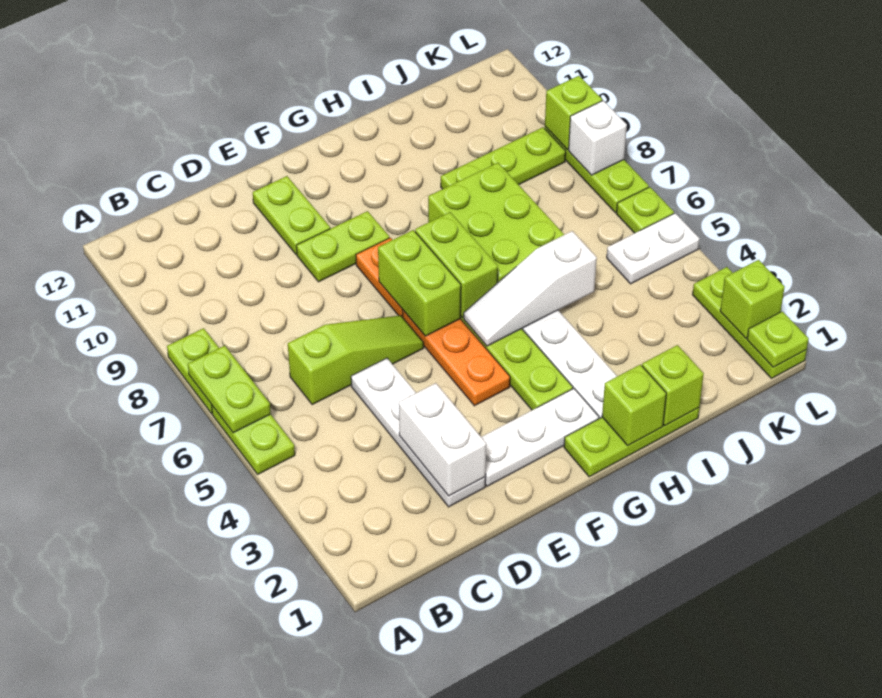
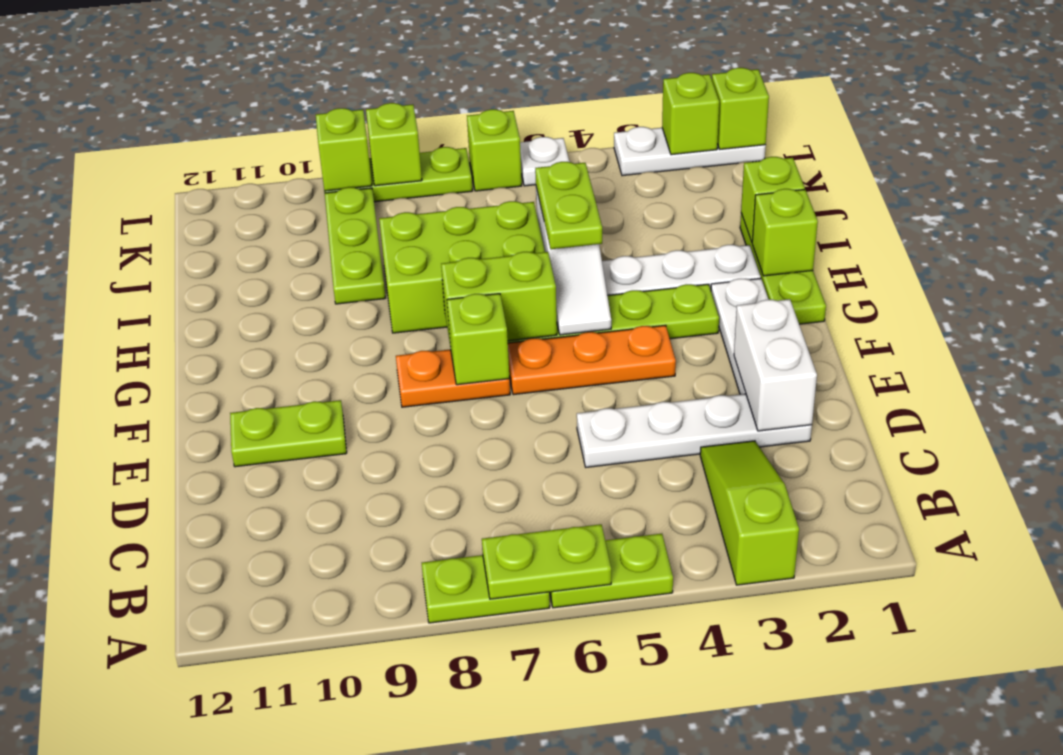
lime 1x3 slope [288,315,424,405] -> lime 1x3 slope moved to [700,441,799,585]
white 1x2 brick [399,383,486,496] -> white 1x2 brick turned to [734,299,817,431]
lime 1x2 plate [296,211,389,282] -> lime 1x2 plate moved to [535,162,602,249]
lime 1x2 brick [378,230,461,336] -> lime 1x1 brick [447,294,509,385]
white 1x2 plate [607,213,699,284] -> white 1x1 plate [520,137,569,186]
lime 1x3 plate [693,267,807,378] -> white 1x3 plate [614,127,766,176]
lime 1x1 plate [747,311,809,367] -> lime 1x1 brick [712,68,769,149]
lime 1x1 plate [616,187,674,233] -> lime 1x1 brick [467,109,522,191]
white 1x1 brick [569,101,627,175] -> lime 1x1 brick [366,103,422,186]

